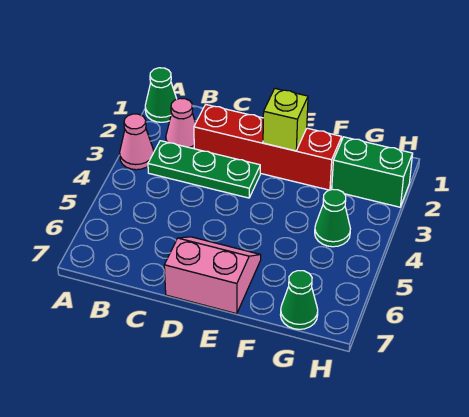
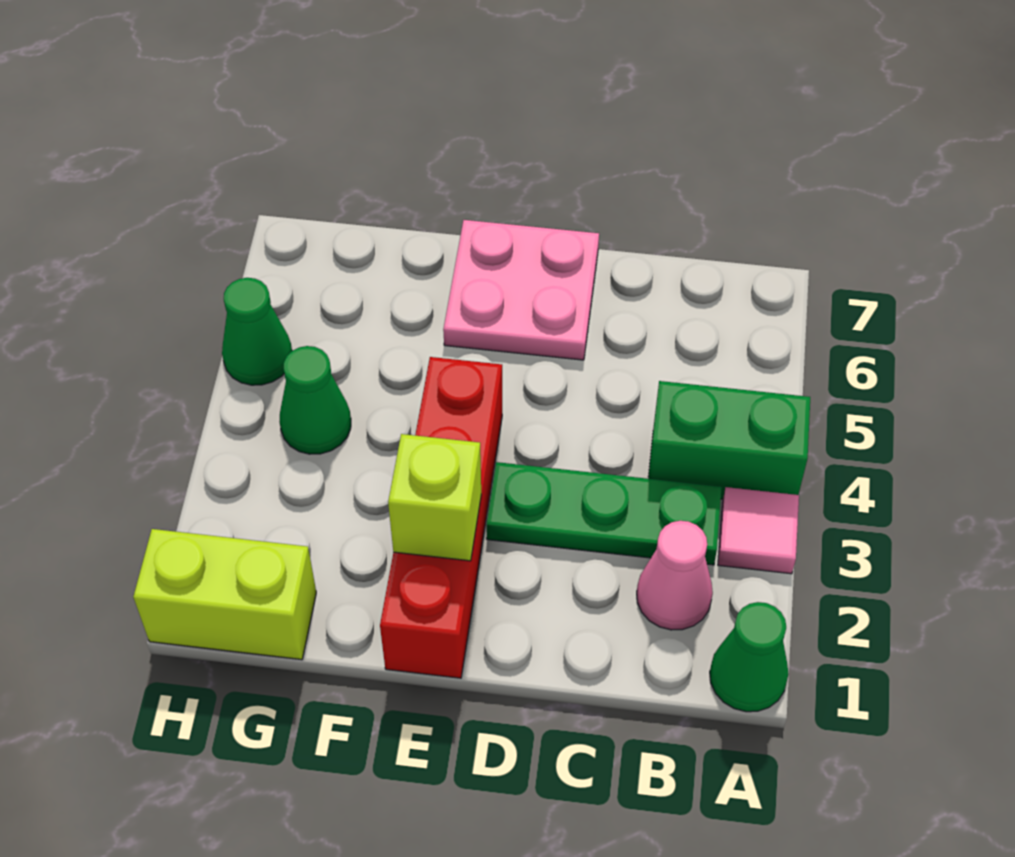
pink 1x1 cone [120,114,154,170] -> pink 1x1 tile [718,487,799,574]
red 1x4 brick [194,105,342,190] -> red 1x4 brick turned to [380,357,502,678]
pink 2x2 slope [164,237,261,314] -> pink 2x2 plate [443,220,599,360]
none -> lime 1x2 brick [133,529,316,660]
green 1x2 brick [332,137,413,207] -> green 1x2 brick moved to [648,381,810,499]
green 1x1 cone [280,271,318,329] -> green 1x1 cone moved to [222,278,292,385]

